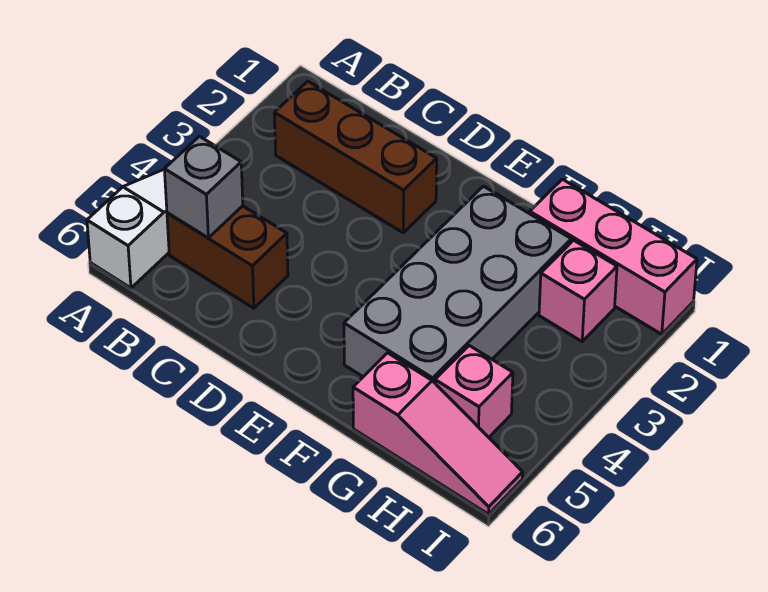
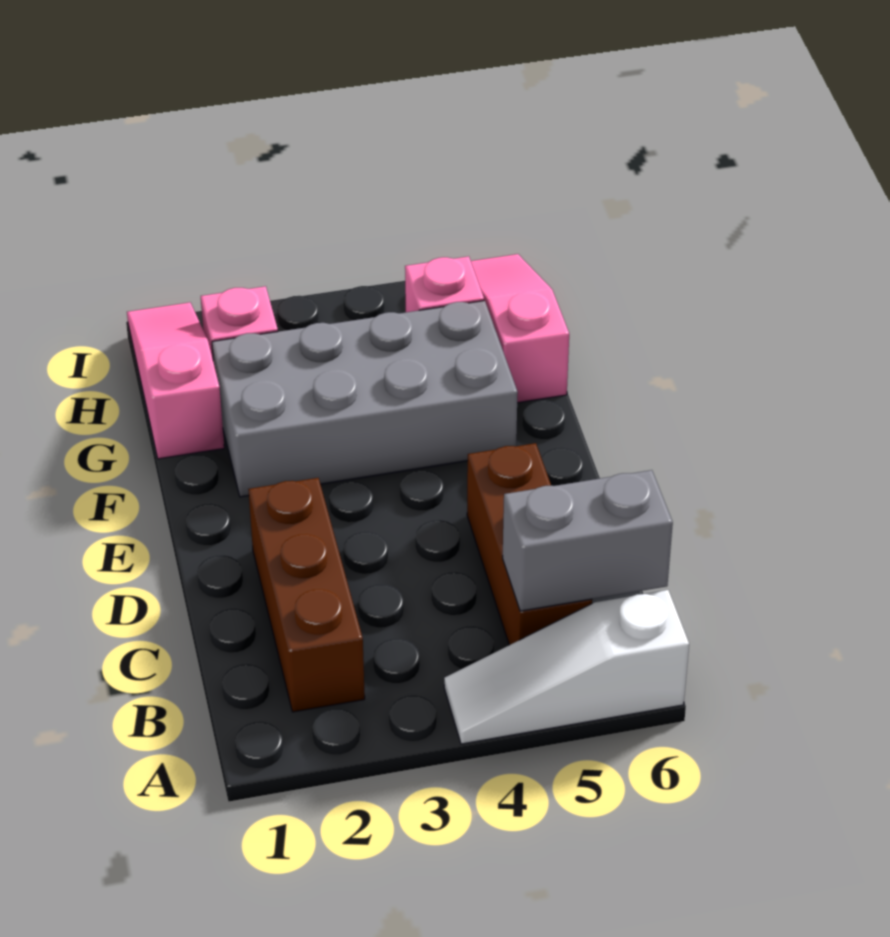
brown 1x2 brick [167,206,288,308] -> brown 1x3 brick [467,443,592,645]
grey 1x1 brick [164,136,243,238] -> grey 1x2 brick [503,470,673,611]
pink 1x3 brick [530,179,697,334] -> pink 1x3 slope [127,302,224,459]

